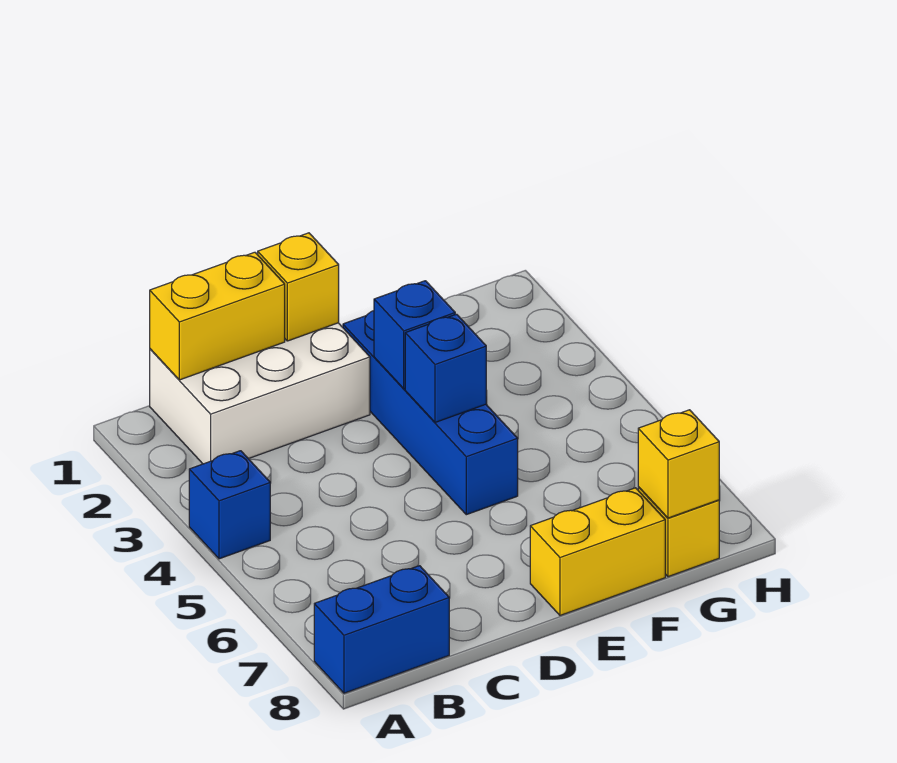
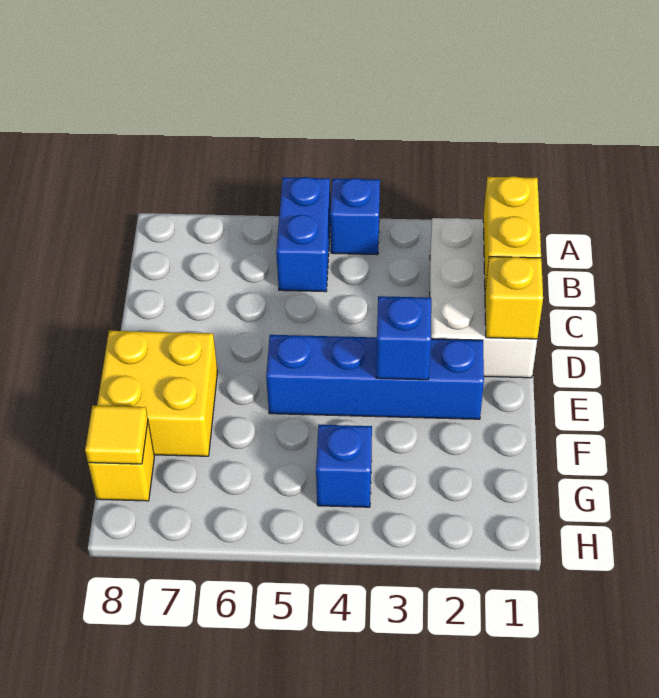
blue 1x2 brick [314,566,449,693] -> blue 1x2 brick moved to [276,177,330,292]
blue 1x1 brick [405,314,486,422] -> blue 1x1 brick moved to [316,425,372,507]
yellow 1x2 brick [530,488,665,615] -> yellow 2x2 brick [97,331,218,456]
yellow 1x1 brick [638,410,719,518] -> yellow 1x1 tile [85,406,148,464]

